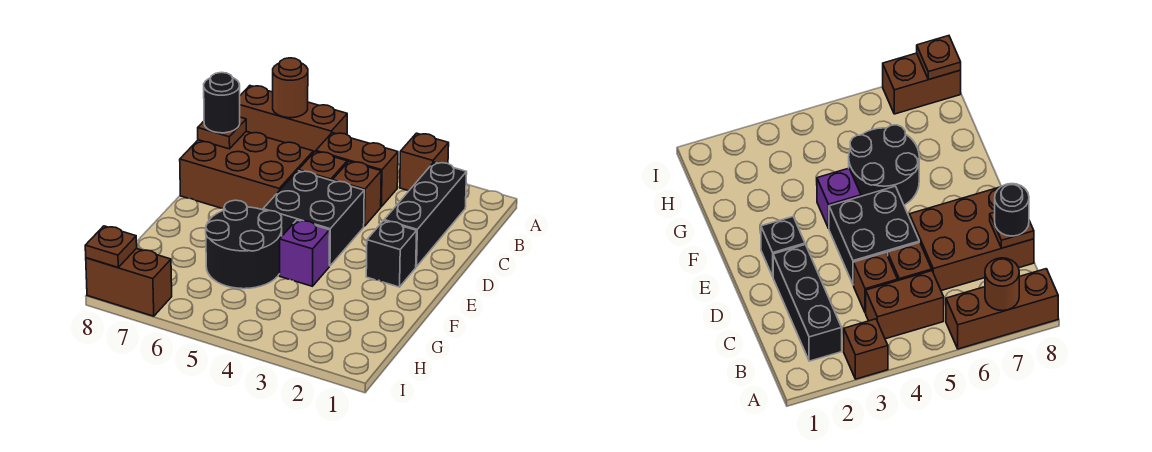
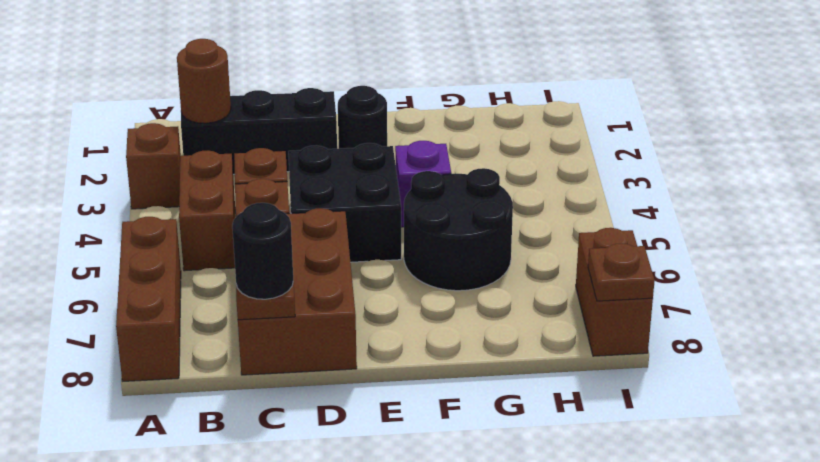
brown 1x1 round brick [273,58,308,118] -> brown 1x1 round brick moved to [177,39,231,123]
black 1x1 brick [366,221,417,287] -> black 1x1 round brick [338,86,387,149]

